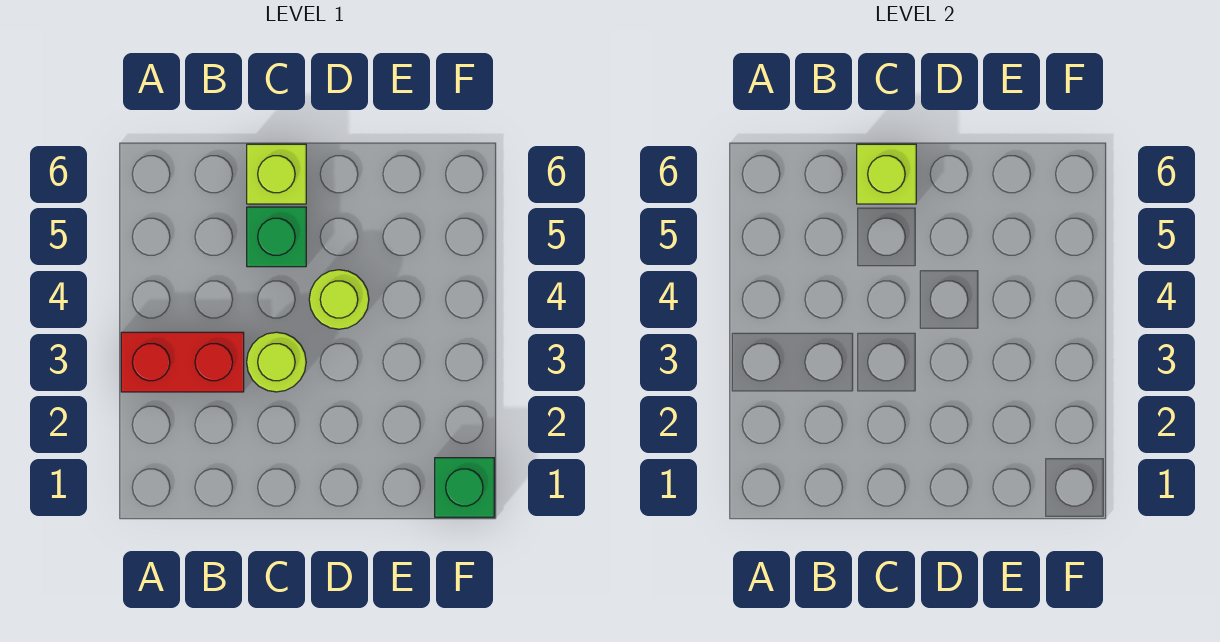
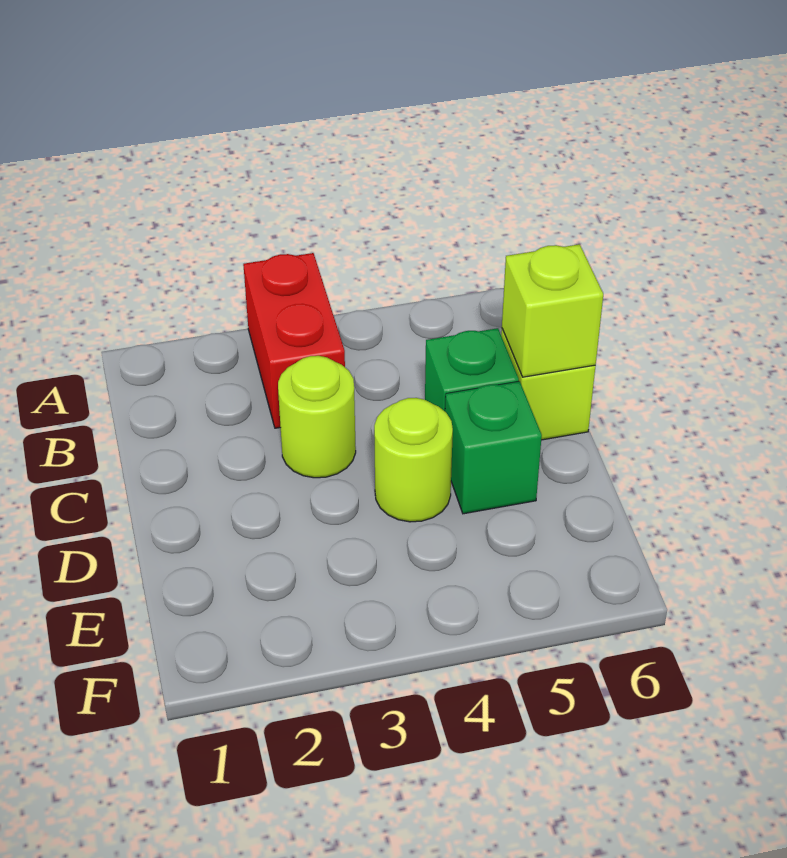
green 1x1 brick [435,458,494,517] -> green 1x1 brick moved to [445,381,542,514]

